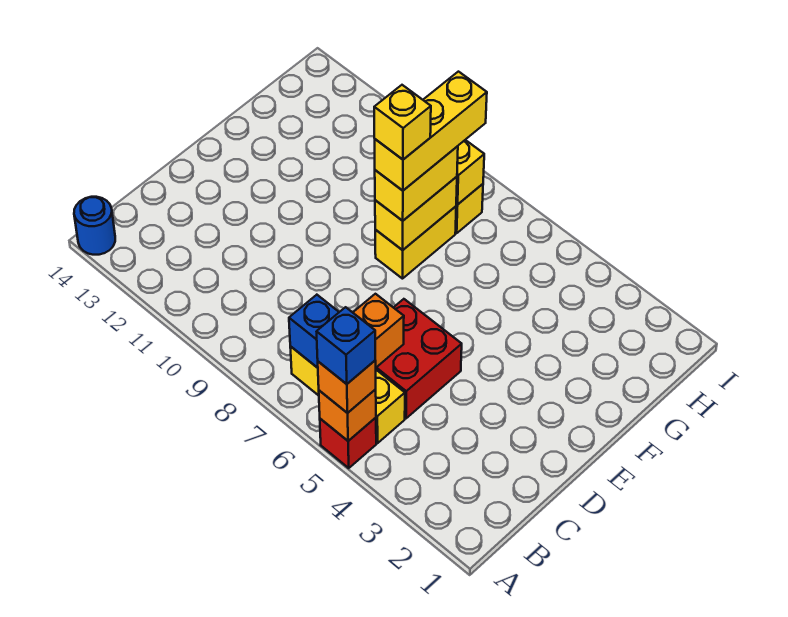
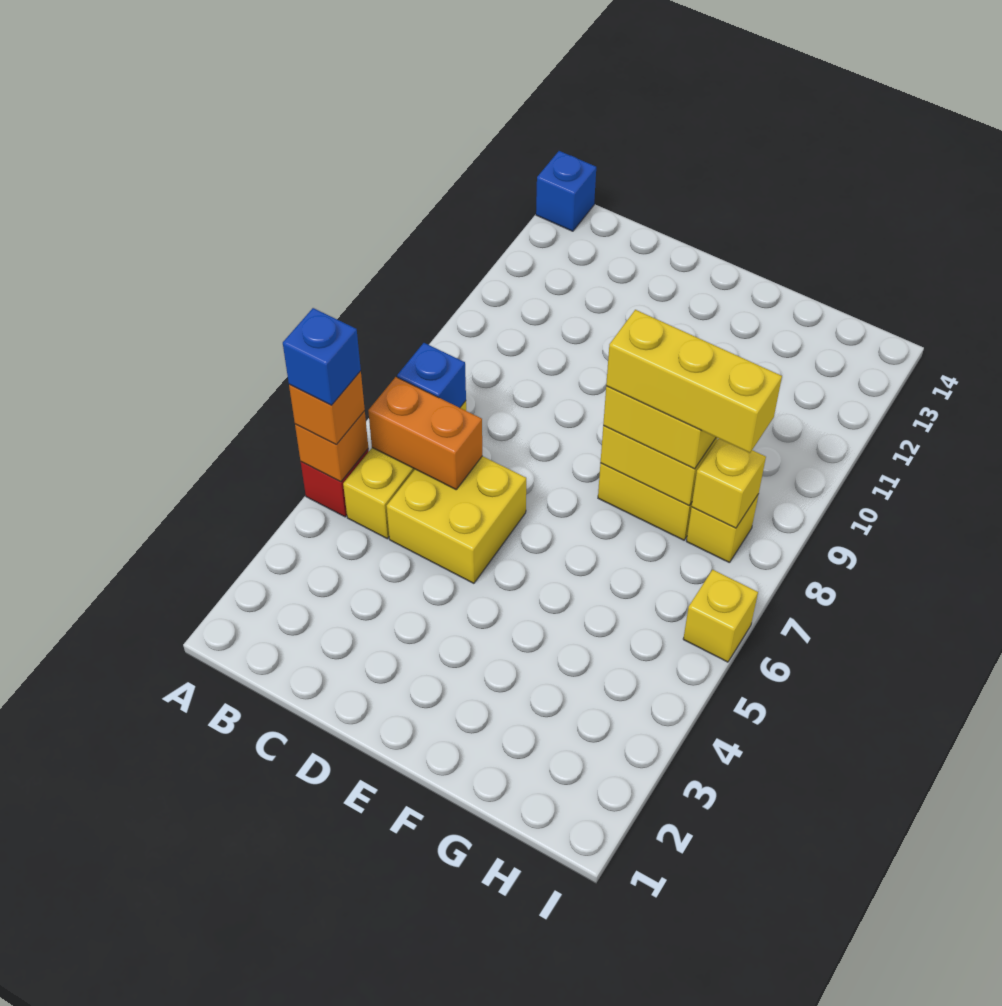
blue 1x1 round brick [74,197,115,255] -> blue 1x1 brick [536,151,596,231]
red 2x2 brick [376,299,462,418] -> yellow 2x2 brick [387,456,526,583]
yellow 1x1 brick [374,85,431,160] -> yellow 1x1 brick moved to [683,570,758,662]

